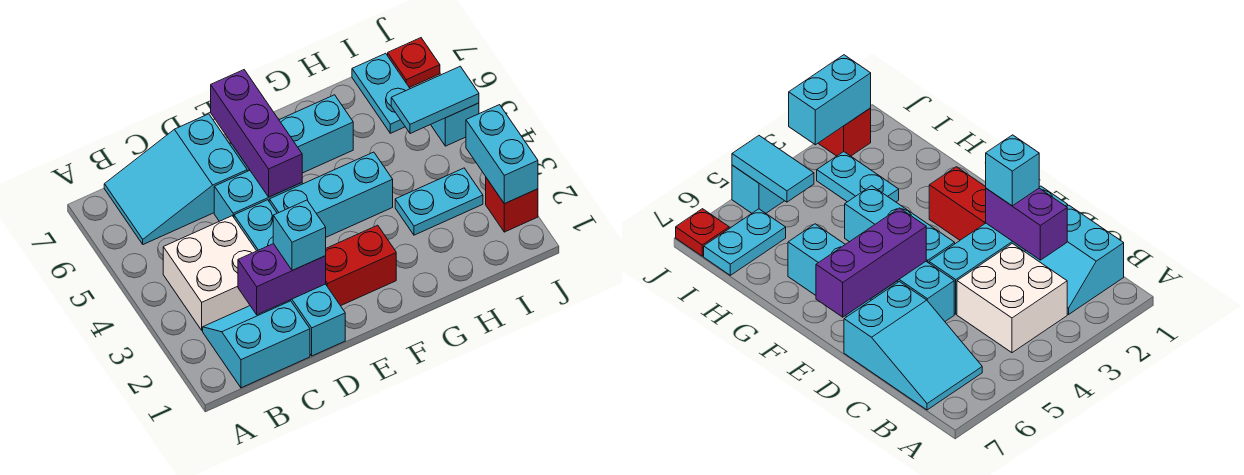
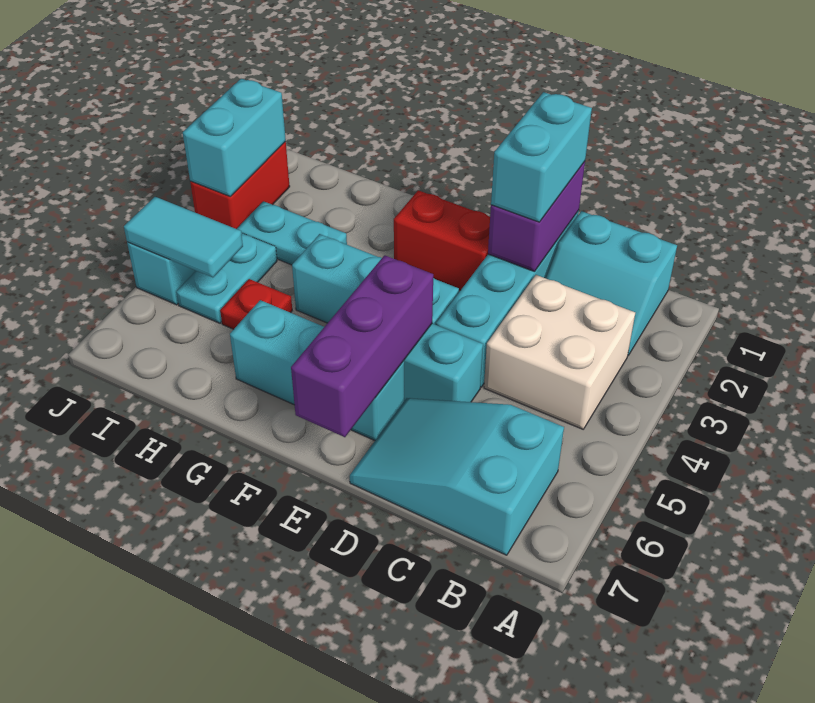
cyan 2x3 slope [104,114,247,244] -> cyan 2x3 slope turned to [350,398,564,555]
purple 1x2 brick [238,244,326,315] -> purple 1x2 brick turned to [488,162,585,272]
cyan 1x1 brick [273,200,326,271] -> cyan 1x2 brick [491,92,592,222]
cyan 1x2 plate [352,53,410,133] -> cyan 1x2 plate moved to [176,233,277,323]
red 1x1 brick [486,178,538,232] -> red 1x2 brick [190,142,290,229]
red 1x1 plate [388,38,440,88] -> red 1x1 plate moved to [220,279,292,329]

